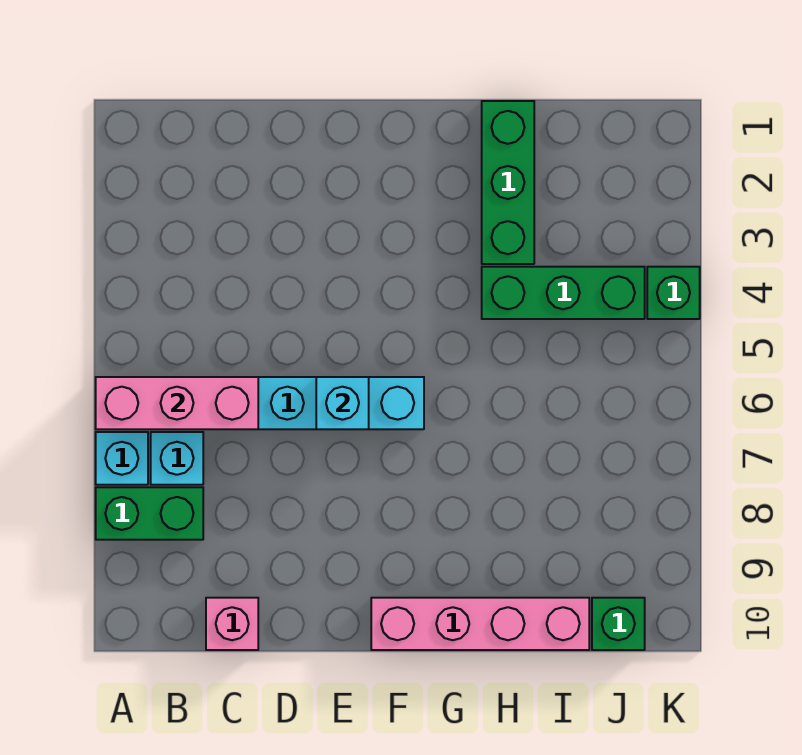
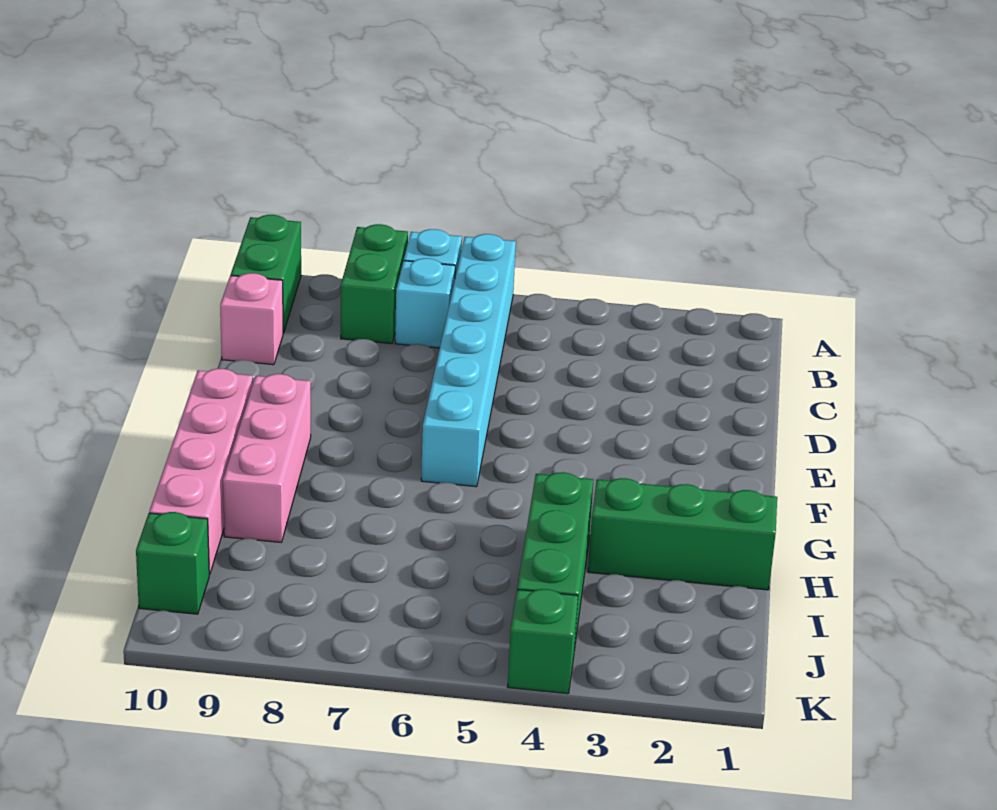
pink 1x3 brick [96,377,258,429] -> pink 1x3 brick moved to [223,374,311,542]
none -> green 1x2 brick [231,215,301,333]
cyan 1x1 brick [316,377,369,429] -> none

